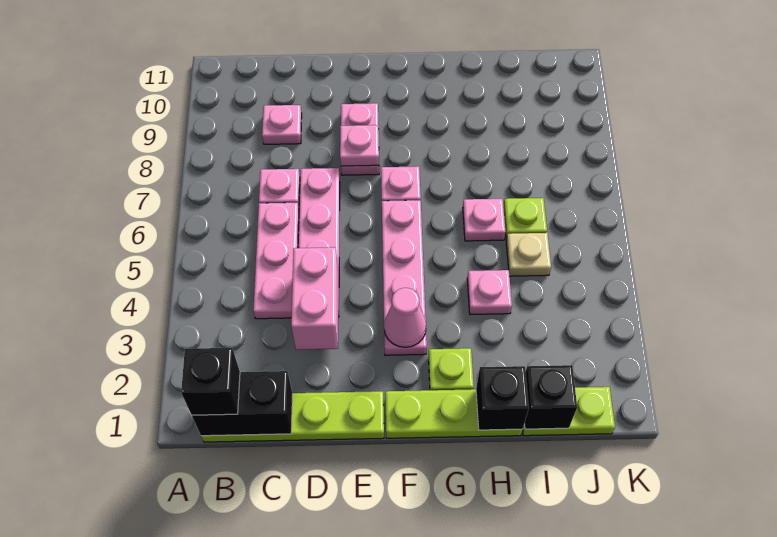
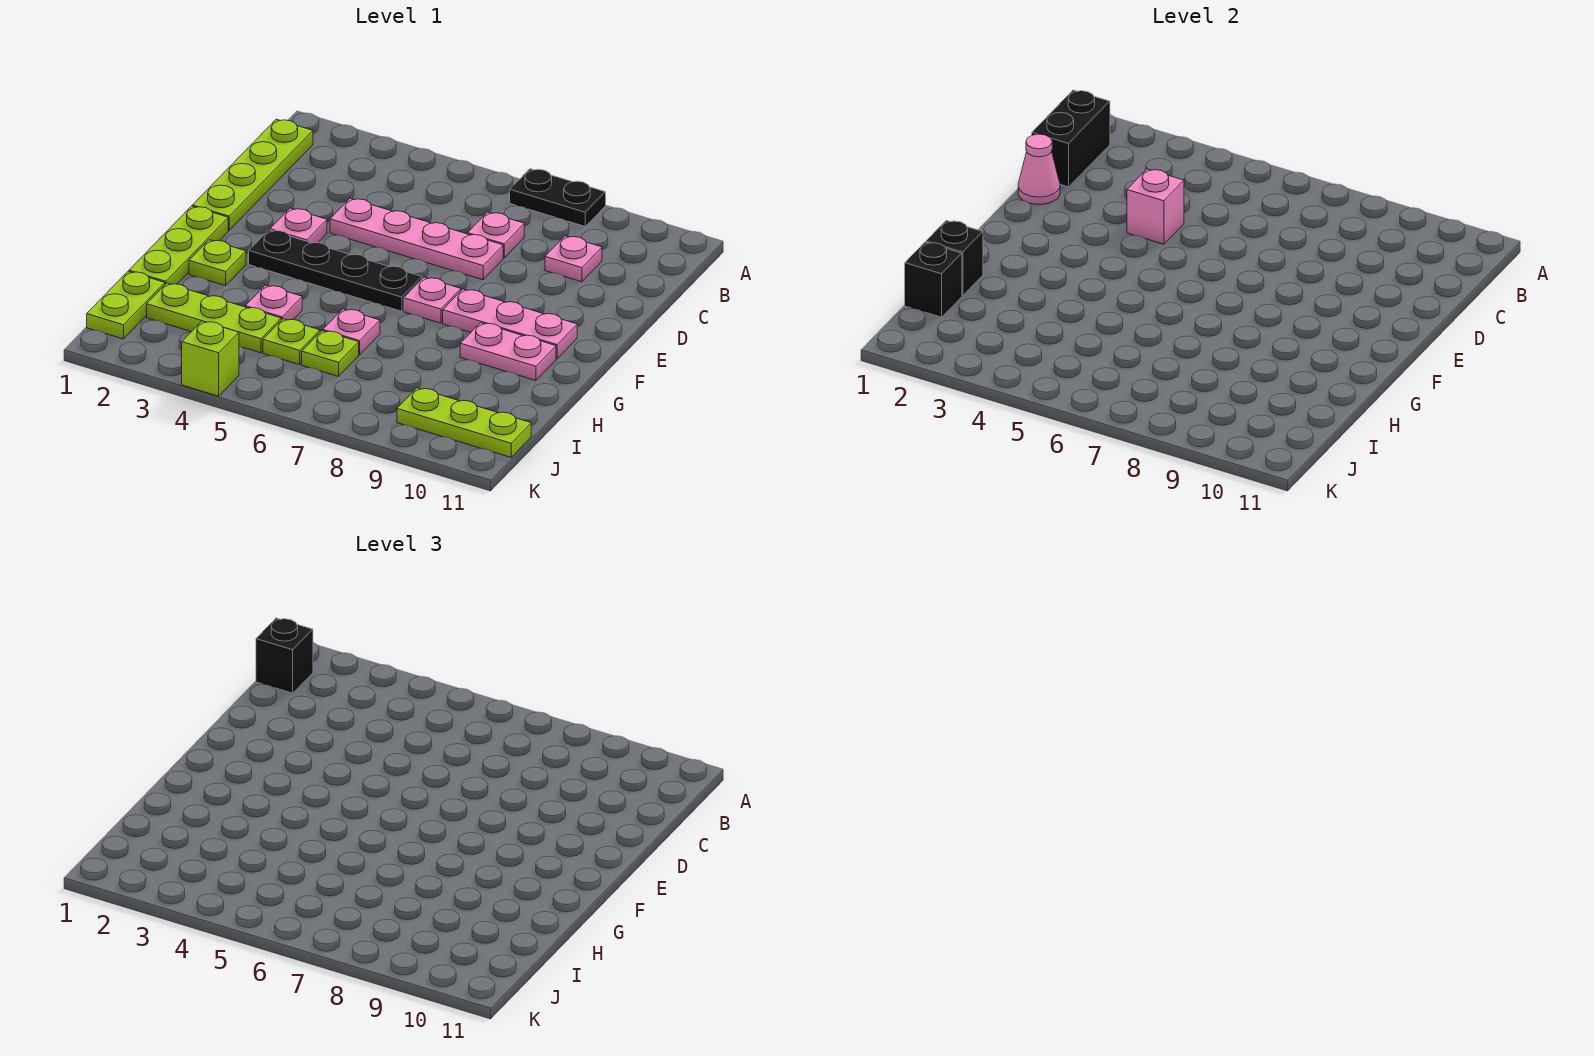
none -> black 1x2 plate [510,169,606,226]
pink 1x3 plate [253,203,299,319] -> pink 1x3 plate moved to [443,289,577,359]
pink 1x2 brick [291,247,338,350] -> pink 1x1 brick [1127,169,1184,244]
pink 1x2 plate [341,103,379,175] -> pink 1x2 plate moved to [460,323,556,380]
pink 1x1 plate [340,125,379,166] -> pink 1x1 plate moved to [270,208,327,243]
pink 1x4 plate [382,200,427,355] -> black 1x4 plate [249,230,422,311]
pink 1x1 cone [384,288,426,347] -> pink 1x1 cone moved to [1018,134,1060,204]
none -> lime 1x3 plate [147,283,281,353]
tan 1x1 plate [506,233,551,276] -> lime 1x1 plate [263,319,320,365]
none -> lime 1x3 plate [397,388,531,457]
none -> lime 1x1 brick [182,321,239,396]

